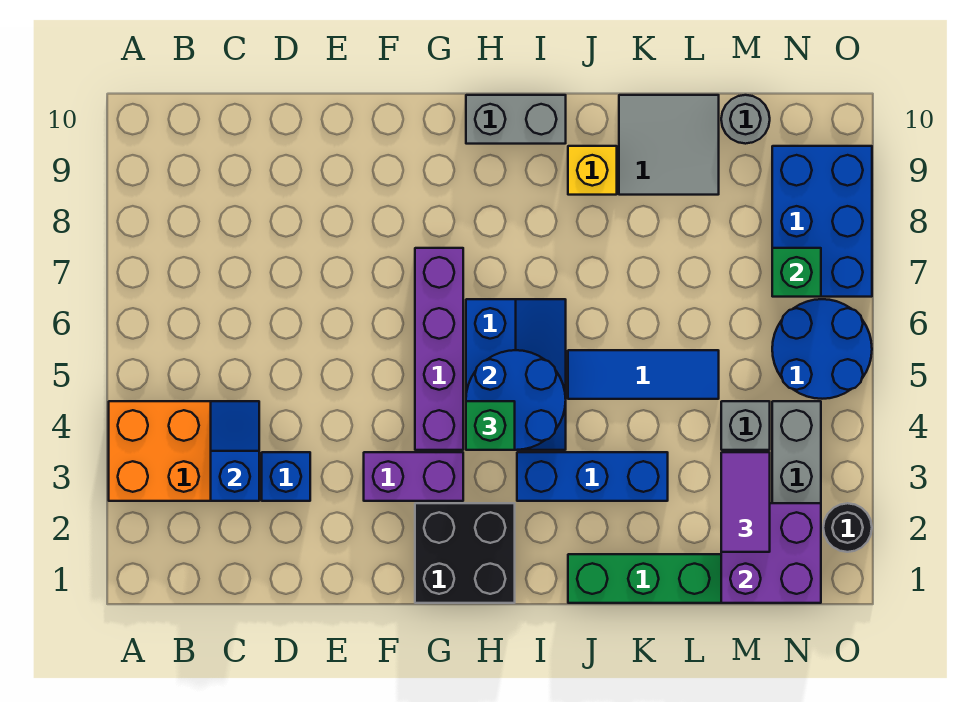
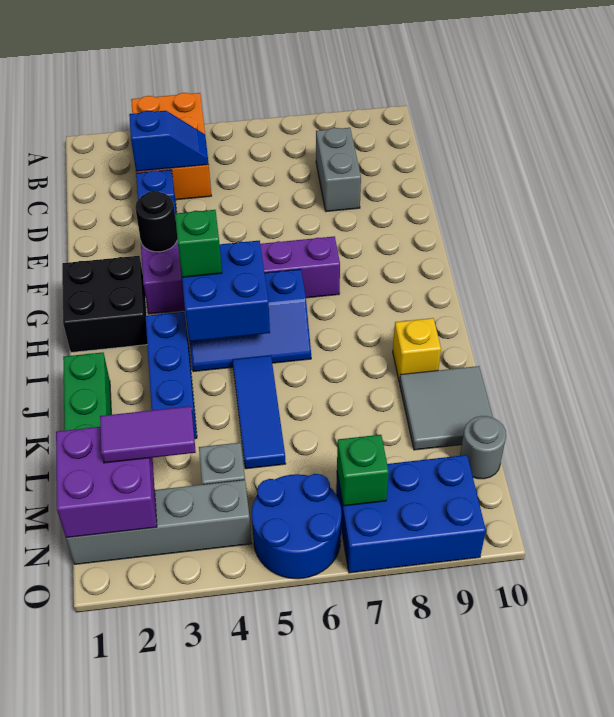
blue 2x2 round brick [466,350,566,450] -> blue 2x2 brick [182,241,270,342]
grey 1x2 brick [466,95,566,144] -> grey 1x2 brick moved to [316,128,361,212]
black 1x1 round brick [823,503,872,552] -> black 1x1 round brick moved to [135,191,177,252]

